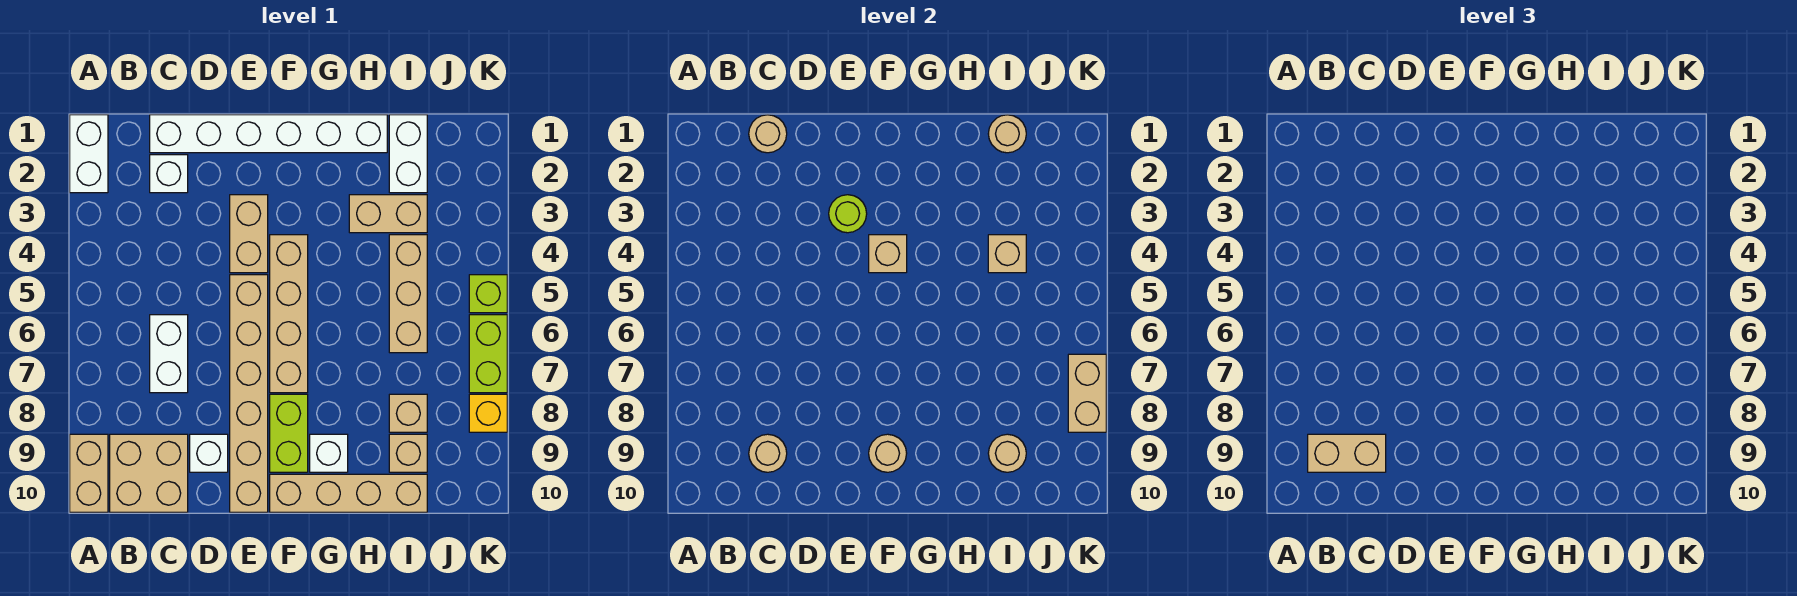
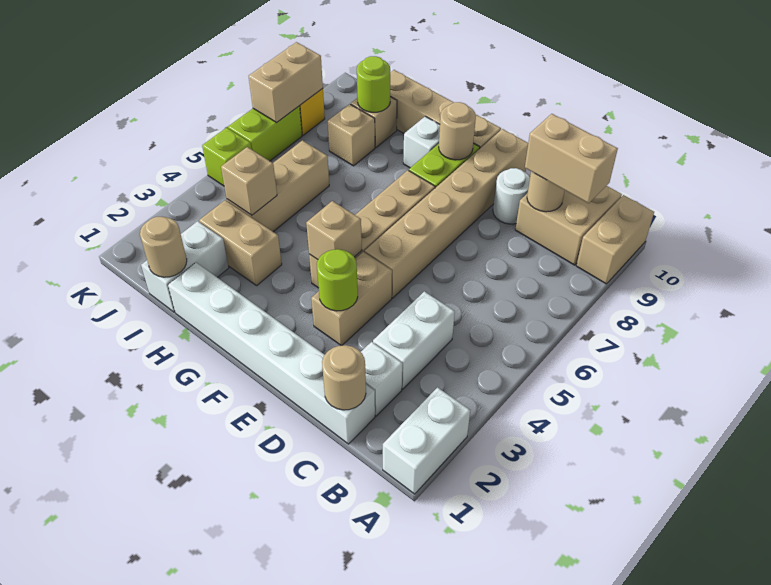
white 1x2 brick [150,315,188,393] -> white 1x2 brick moved to [373,291,455,389]
white 1x1 brick [190,434,228,472] -> white 1x1 round brick [493,168,530,224]
tan 1x1 round brick [988,434,1026,472] -> lime 1x1 round brick [357,56,390,112]

